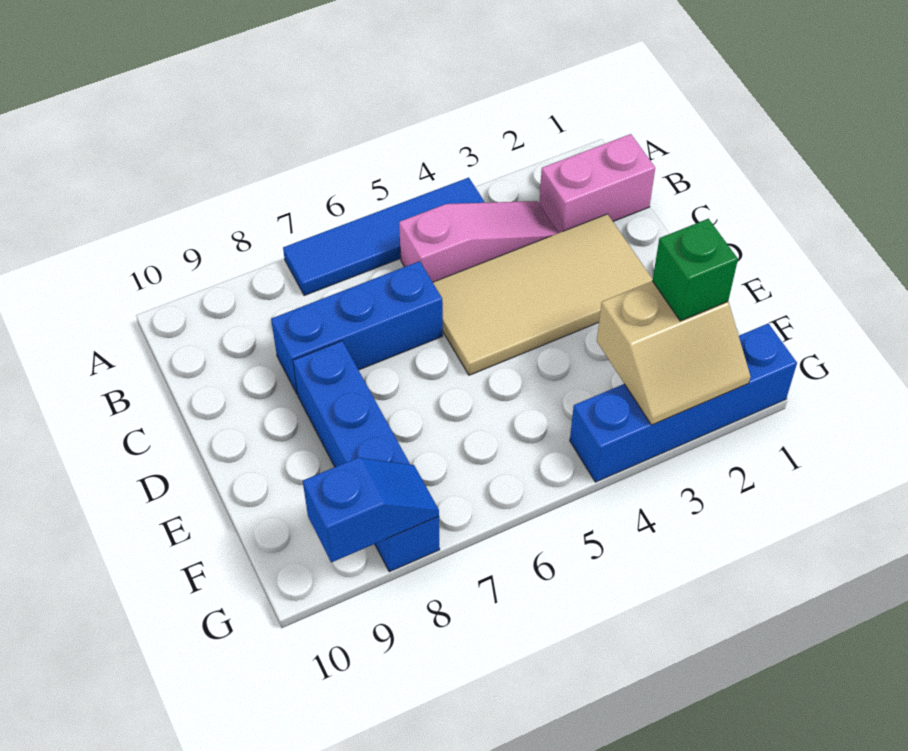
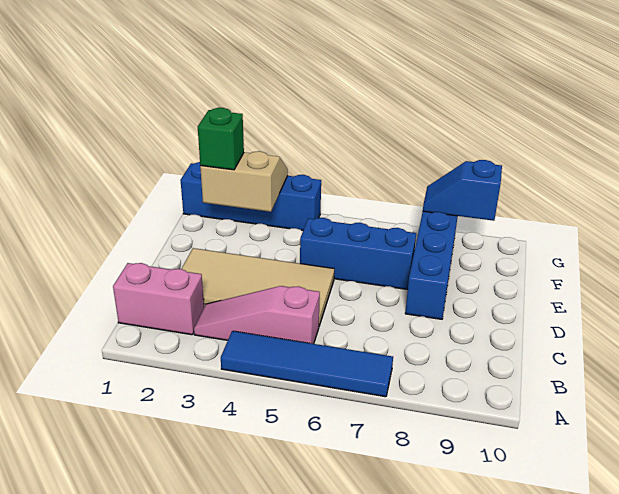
blue 1x3 brick [271,261,443,395] -> blue 1x3 brick moved to [300,218,416,290]

